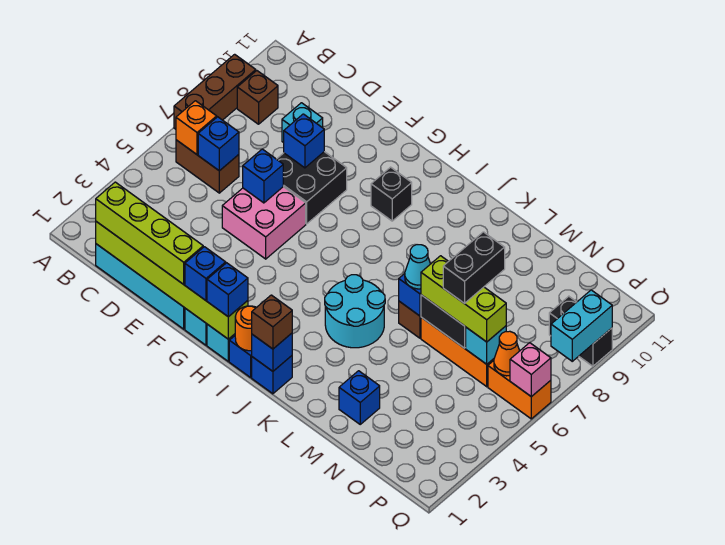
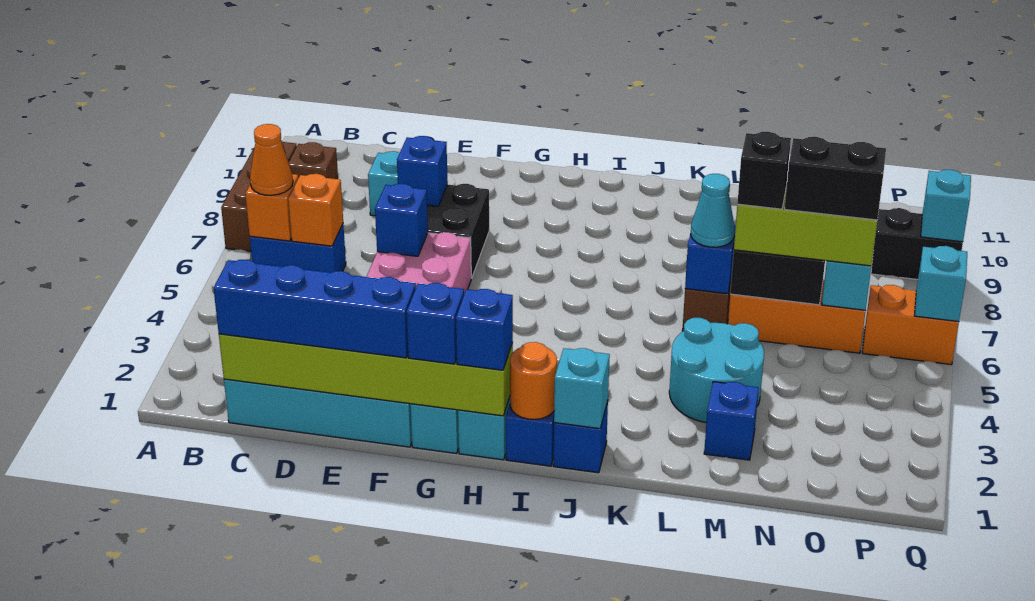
brown 1x2 brick [176,140,239,193] -> blue 1x2 brick [250,224,346,273]
lime 1x4 brick [96,182,203,284] -> blue 1x4 brick [214,259,416,358]
blue 1x1 brick [198,117,239,171] -> orange 1x1 brick [288,174,343,246]
black 1x1 brick [371,167,412,221] -> black 1x1 brick moved to [737,132,791,209]
blue 1x1 brick [252,333,292,371] -> cyan 1x1 brick [554,348,610,429]
brown 1x1 brick [252,295,292,349] -> none
cyan 2x2 round brick [325,275,385,348] -> cyan 2x2 round brick moved to [669,318,764,422]
black 1x2 brick [443,232,505,304] -> black 1x2 brick turned to [785,137,886,220]
orange 1x1 cone [494,331,520,376] -> orange 1x1 cone moved to [250,124,293,195]
pink 1x1 brick [510,343,551,397] -> cyan 1x1 brick [914,246,967,322]
cyan 1x2 brick [551,290,612,361] -> cyan 1x1 brick [921,170,971,242]

